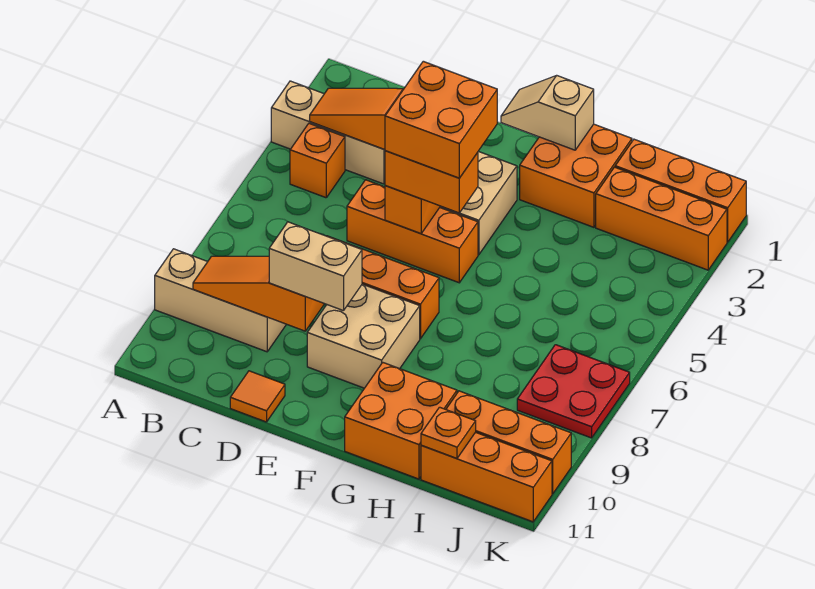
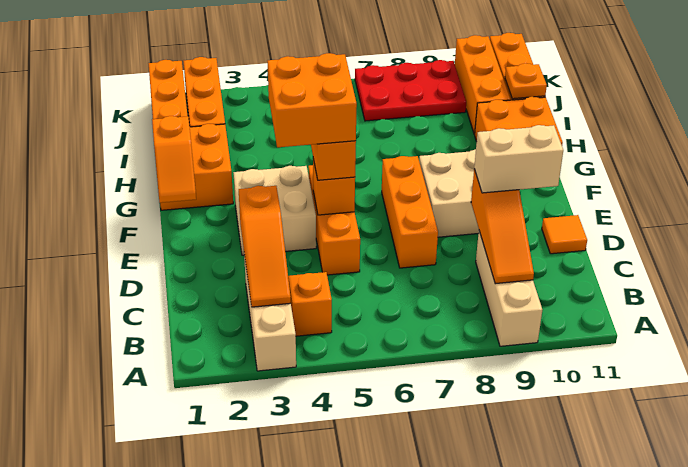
tan 1x2 brick [269,222,362,311] -> tan 1x2 brick turned to [474,125,563,193]
tan 1x2 slope [501,76,594,150] -> orange 1x2 slope [152,116,196,203]
red 2x2 plate [517,345,630,438] -> red 2x3 plate [355,60,466,121]

